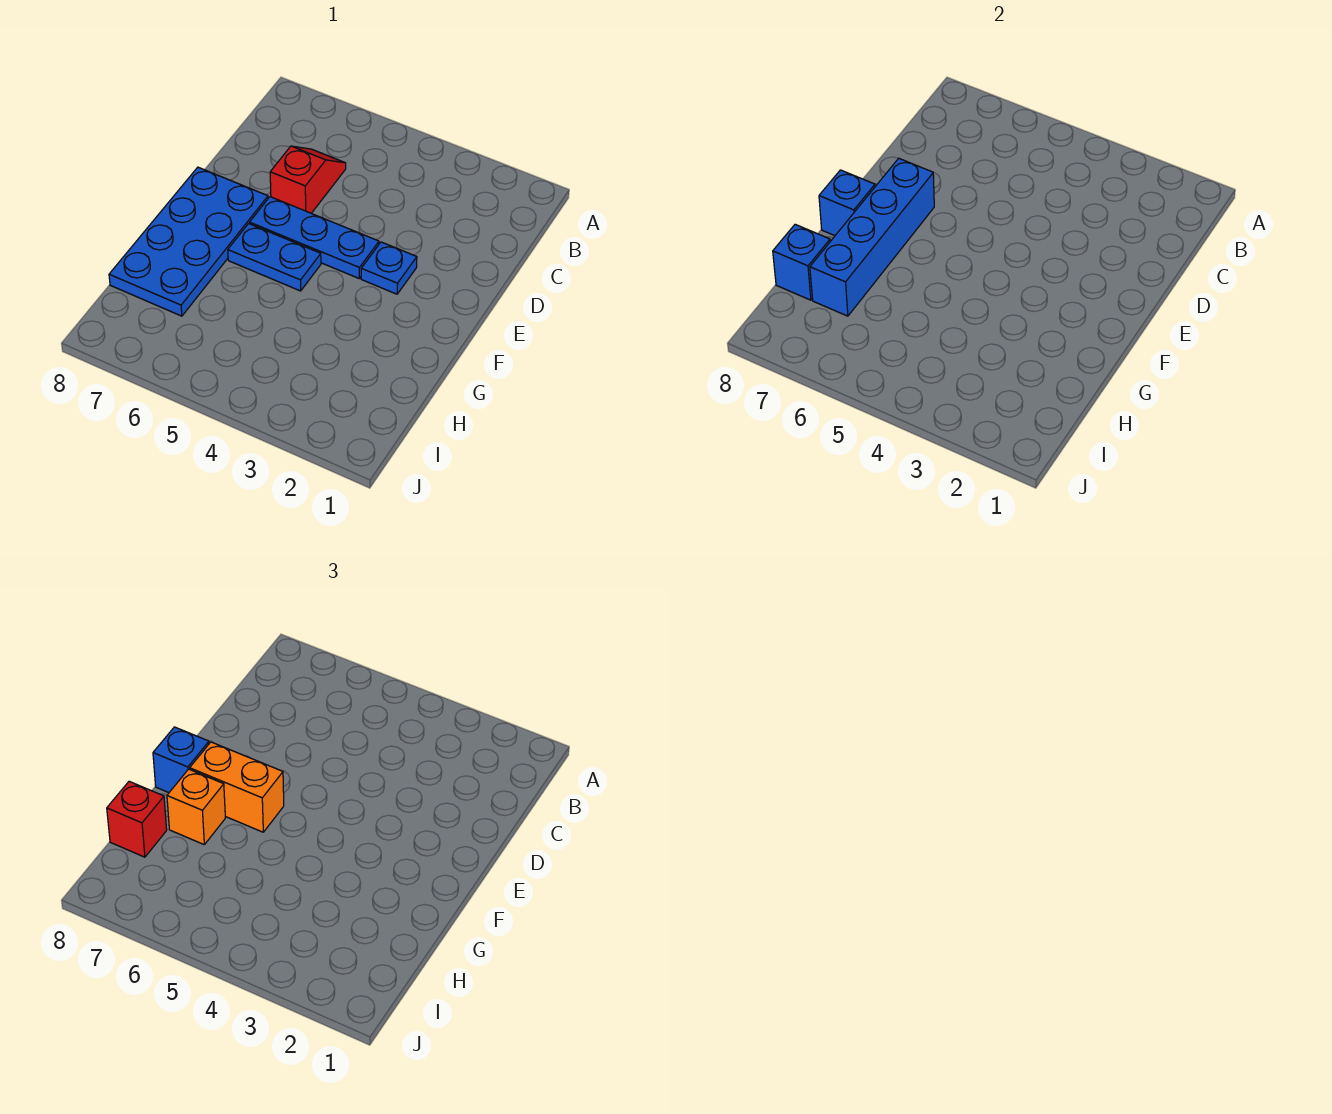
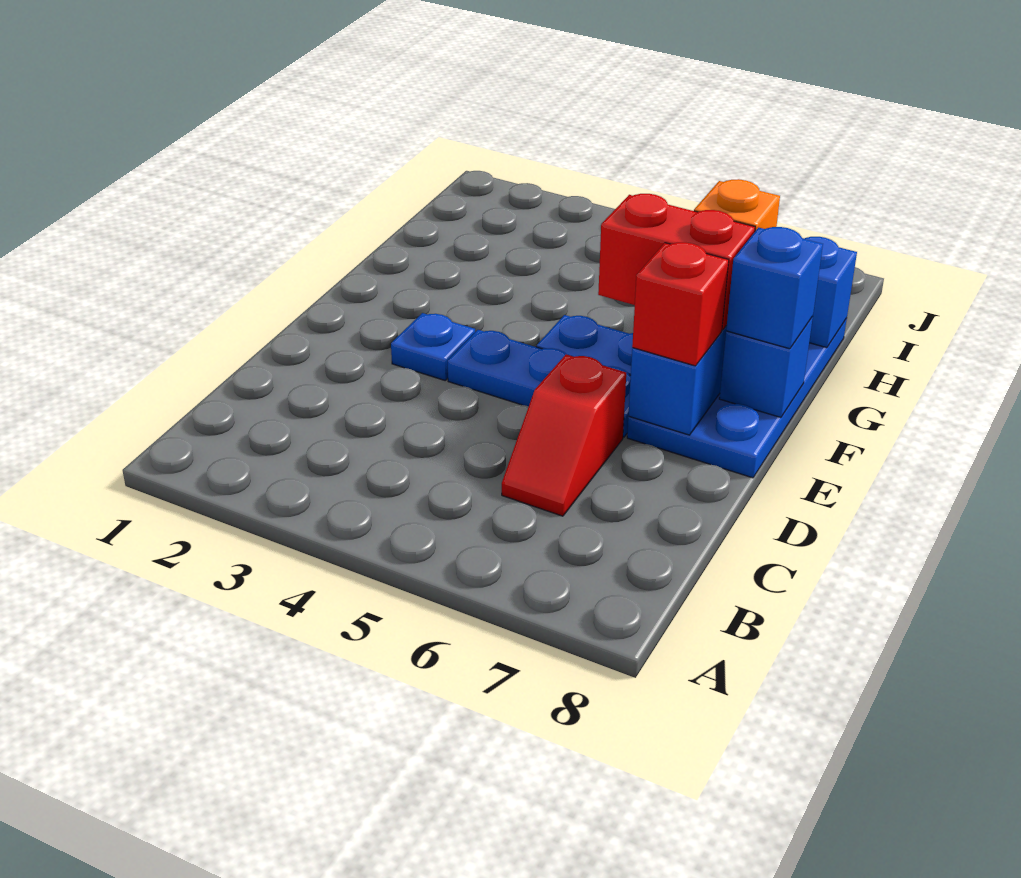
orange 1x2 brick [190,742,284,832] -> red 1x2 brick [598,194,755,330]
red 1x1 brick [107,781,167,857] -> red 1x1 brick moved to [632,242,729,366]

